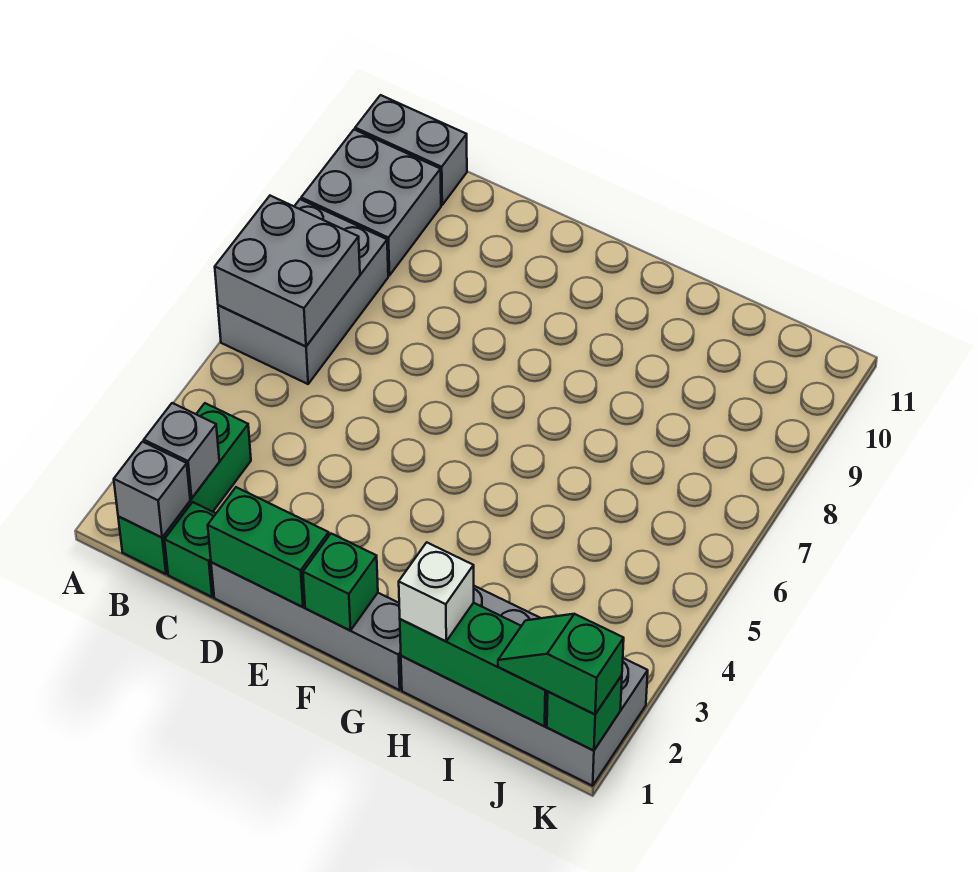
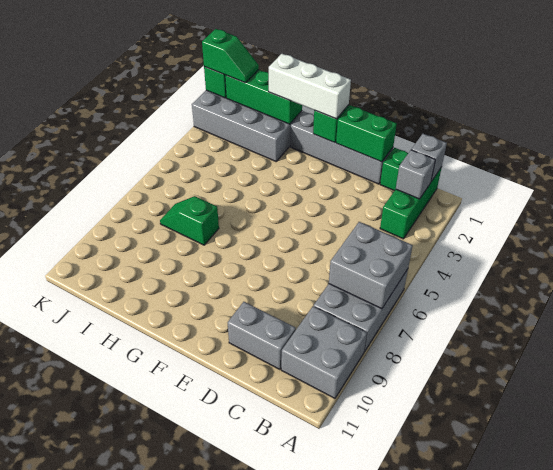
grey 1x2 brick [355,95,467,205] -> grey 1x2 brick moved to [228,302,296,369]
white 1x1 brick [399,542,474,641] -> white 1x3 brick [269,54,351,119]
none -> green 1x2 slope [160,196,219,245]

